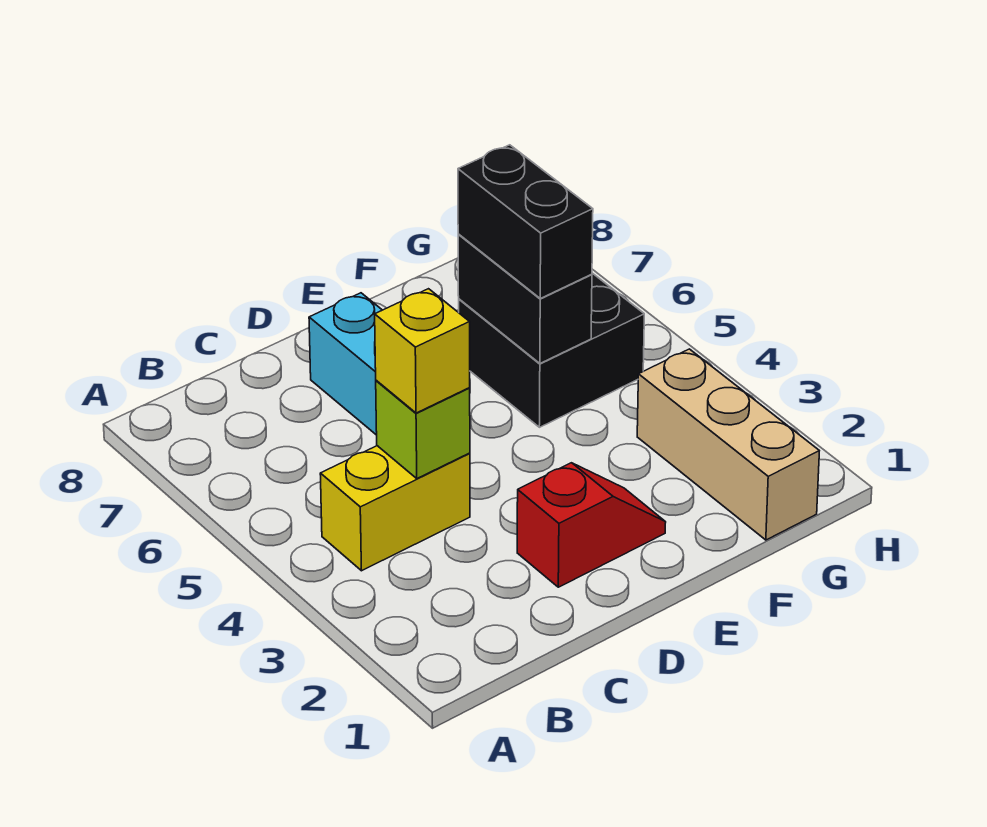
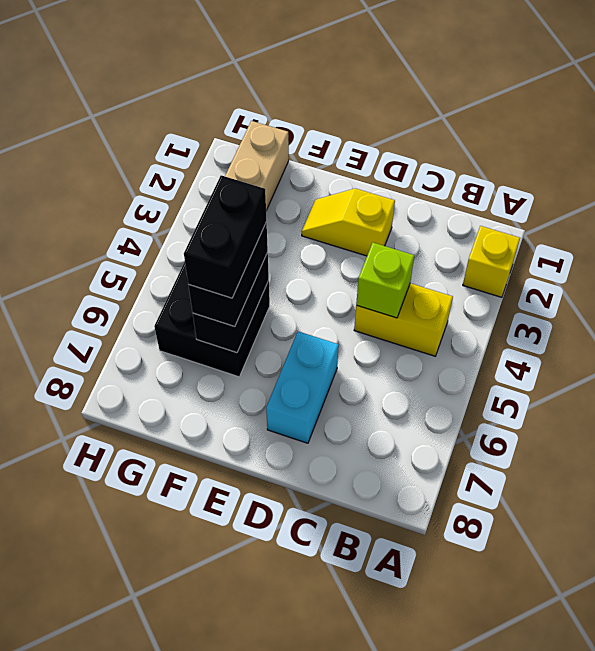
yellow 1x1 brick [375,289,470,413] -> yellow 1x1 brick moved to [463,226,520,297]
red 1x2 slope [517,463,666,587] -> yellow 1x2 slope [302,188,395,256]
none -> black 1x2 brick [184,175,267,298]

